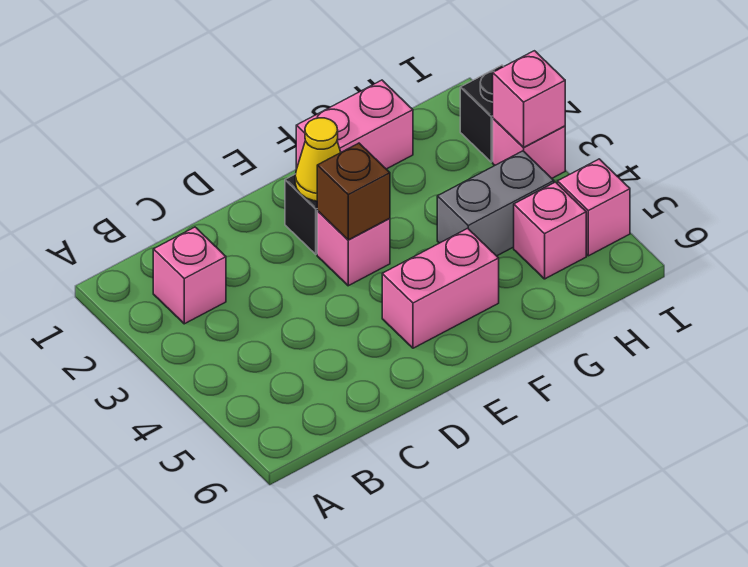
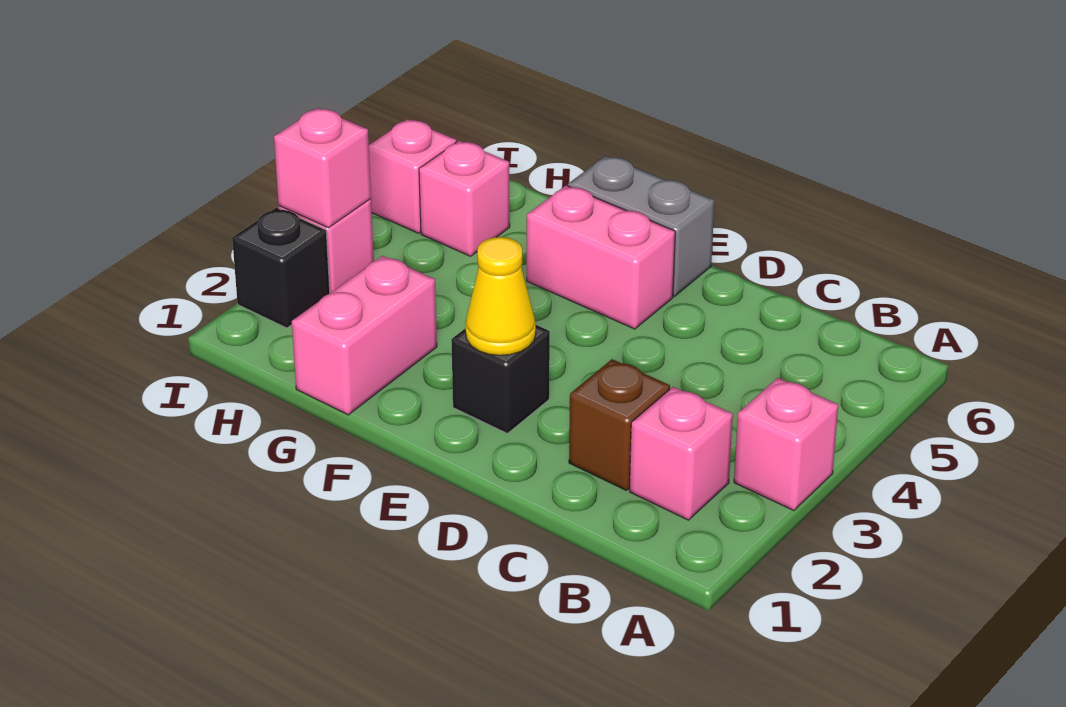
pink 1x1 brick [317,211,390,286] -> pink 1x1 brick moved to [734,378,838,510]
brown 1x1 brick [317,143,390,240] -> brown 1x1 brick moved to [569,359,670,490]
pink 1x2 brick [296,80,413,170] -> pink 1x2 brick turned to [292,256,437,415]
grey 1x2 brick [437,151,554,256] -> grey 1x2 brick moved to [568,156,714,296]

